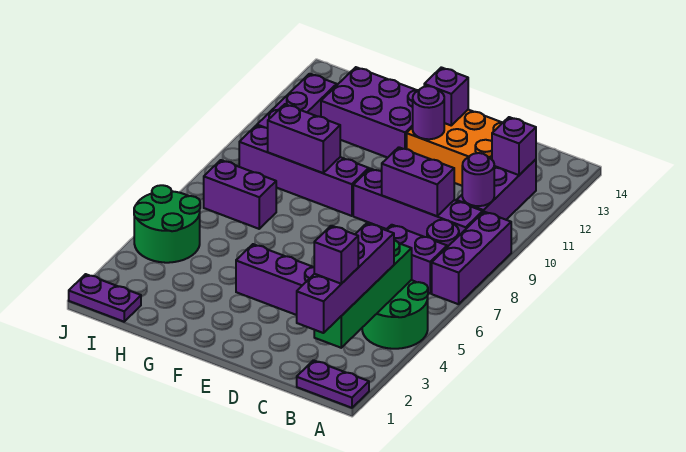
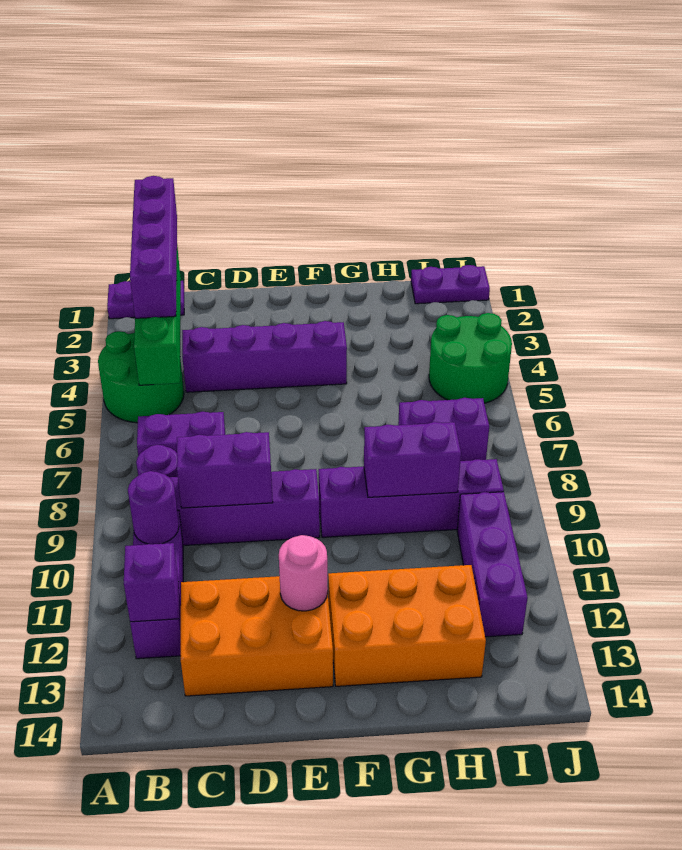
purple 1x3 brick [432,212,511,304] -> none
purple 1x1 brick [314,226,358,284] -> none
purple 1x1 round brick [413,86,444,139] -> pink 1x1 round brick [279,535,328,611]
purple 1x1 brick [424,67,468,125] -> none
purple 2x3 brick [321,67,418,158] -> orange 2x3 brick [328,565,486,686]

